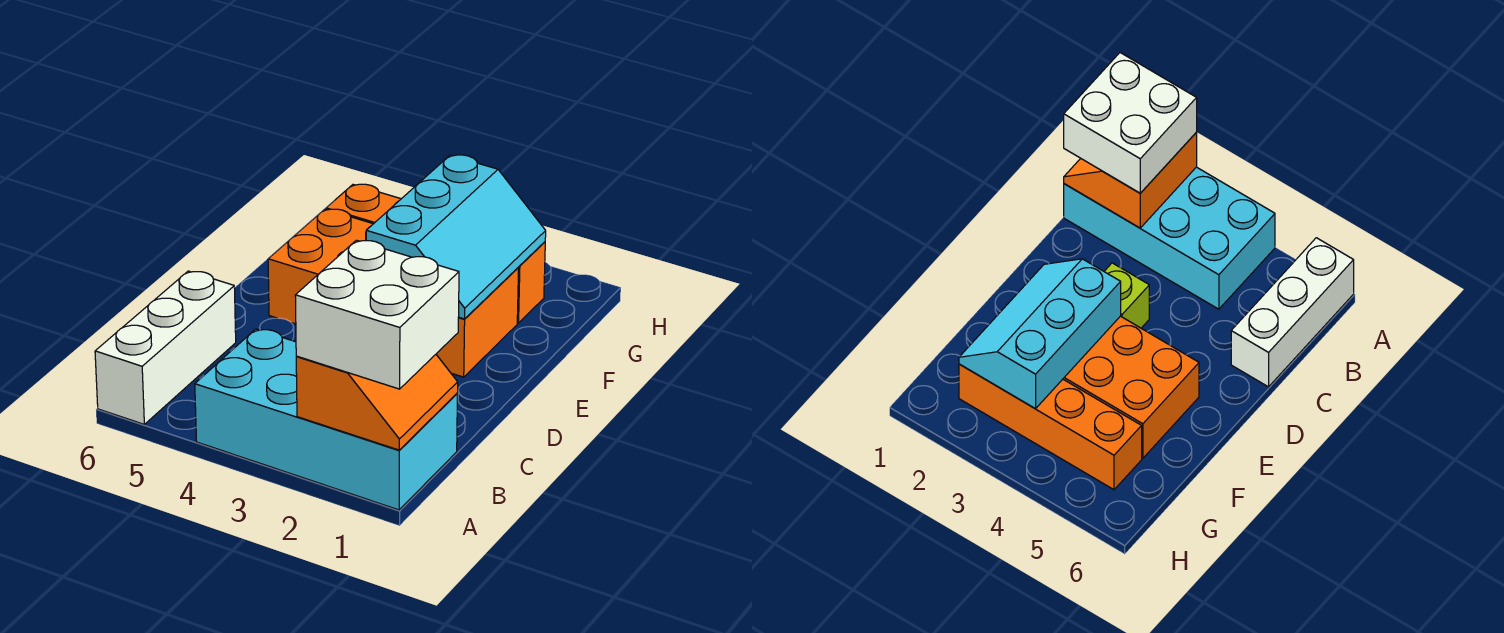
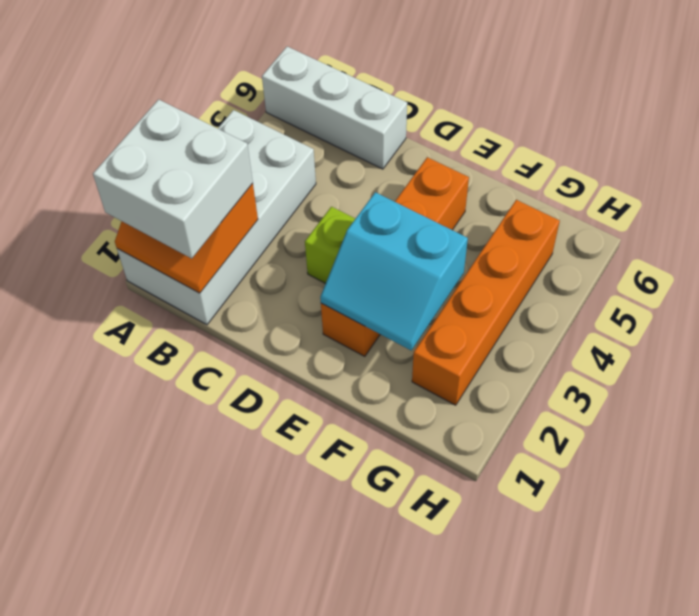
cyan 2x4 brick [195,329,457,510] -> white 2x4 brick [117,110,316,325]
orange 2x4 brick [268,209,519,377] -> orange 1x4 brick [321,157,469,356]
cyan 2x3 slope [366,155,546,319] -> cyan 2x2 slope [320,192,468,350]

